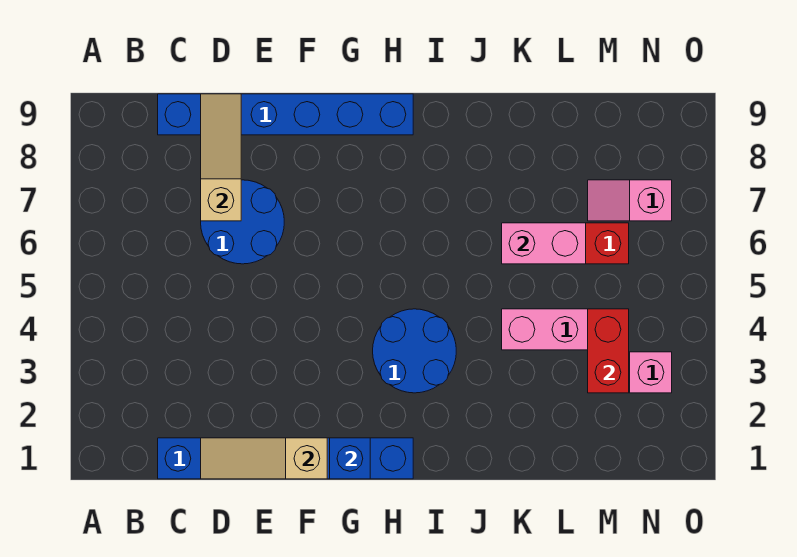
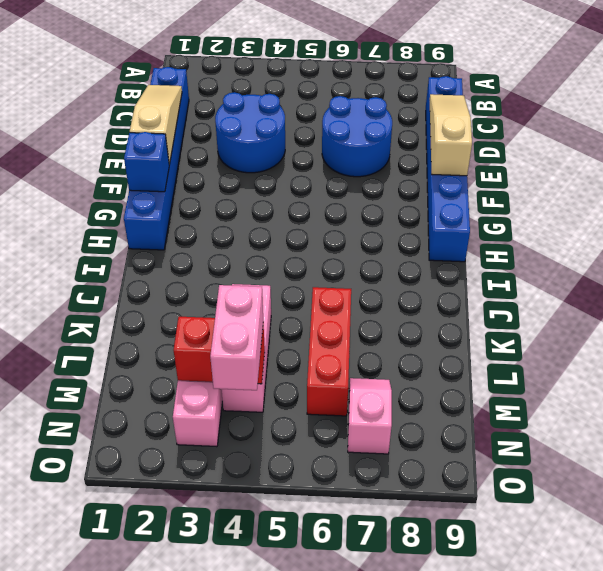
tan 1x3 slope [201,94,241,221] -> tan 1x3 slope turned to [430,94,472,176]
blue 2x2 round brick [373,309,456,393] -> blue 2x2 round brick moved to [215,92,285,173]
pink 1x2 brick [502,223,586,264] -> pink 1x2 brick moved to [210,285,263,390]

